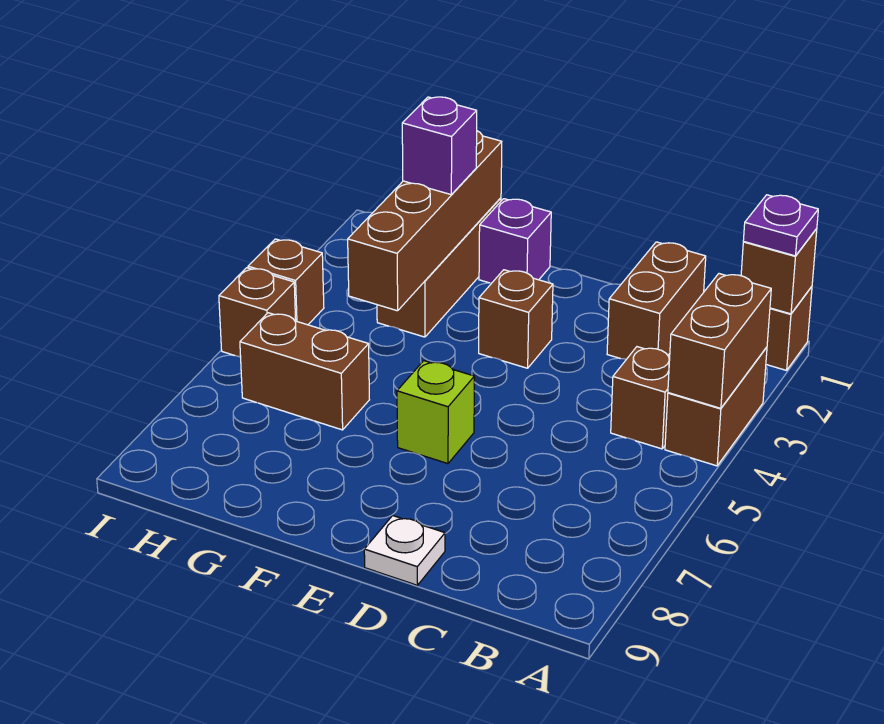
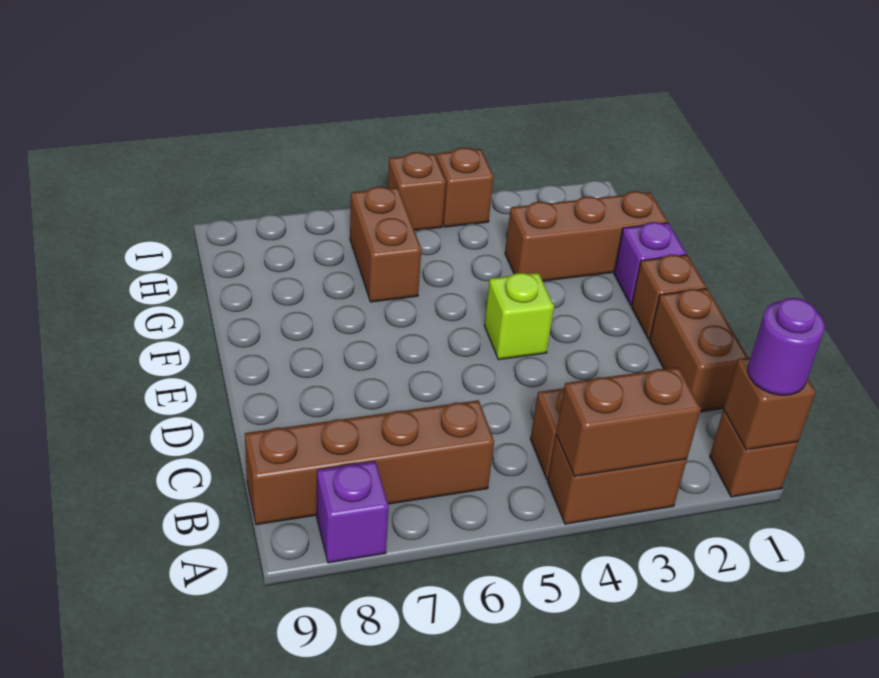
purple 1x1 plate [743,195,818,256] -> purple 1x1 round brick [748,298,825,395]
brown 1x2 brick [607,242,706,359] -> brown 1x2 brick turned to [649,289,748,412]
white 1x1 plate [364,516,445,585] -> none
brown 1x1 brick [479,270,553,368] -> brown 1x1 brick moved to [631,255,706,339]
lime 1x1 brick [397,361,474,464] -> lime 1x1 brick moved to [484,273,554,360]
brown 1x4 brick [348,131,502,311] -> brown 1x4 brick moved to [245,400,494,525]
purple 1x1 brick [402,97,477,194] -> purple 1x1 brick moved to [317,461,389,563]

